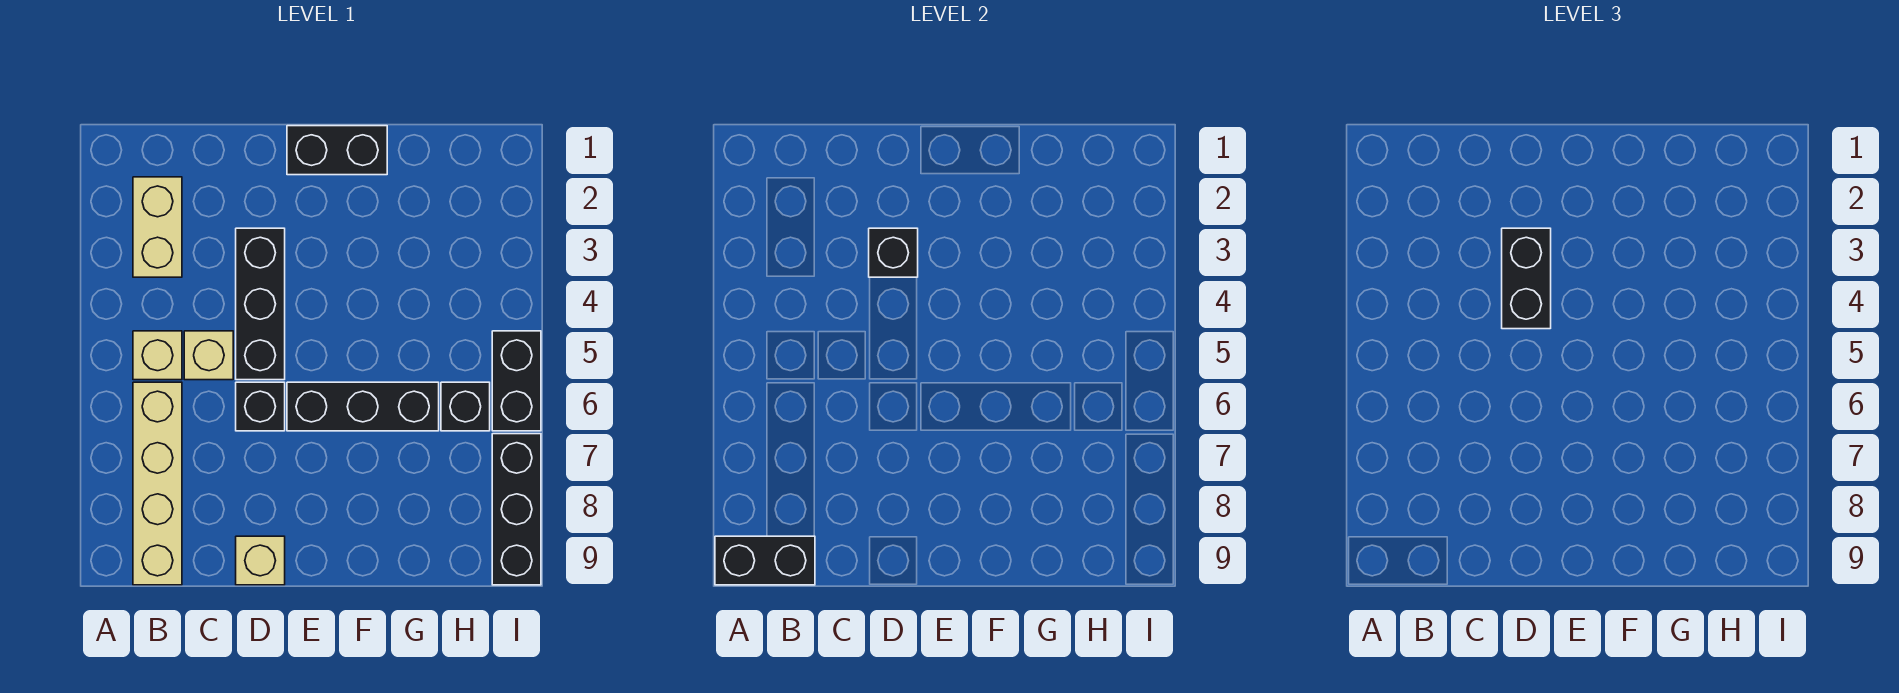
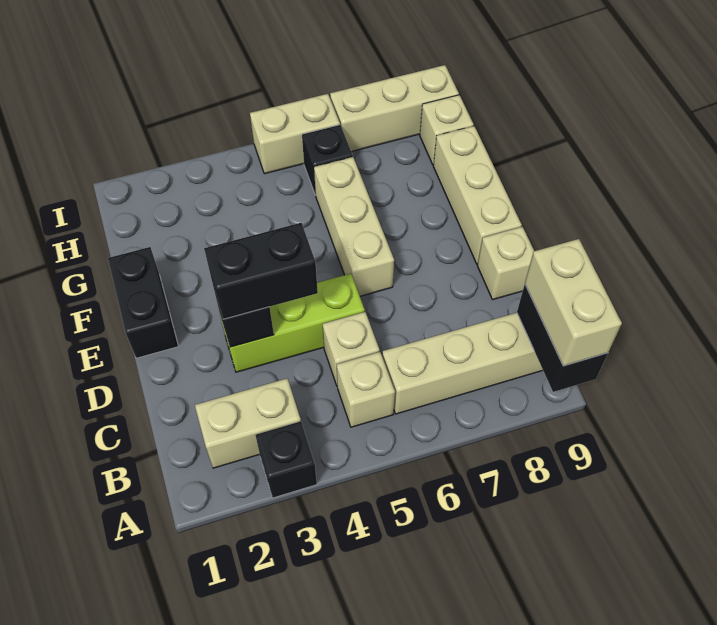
none -> tan 1x2 brick [525,239,622,366]
black 1x3 brick [236,228,285,380] -> lime 1x3 brick [221,274,365,372]
black 1x1 brick [236,382,285,431] -> black 1x1 brick moved to [255,421,317,498]
black 1x3 brick [287,382,439,431] -> tan 1x3 brick [314,157,394,296]
none -> tan 1x3 brick [433,126,522,264]
none -> tan 1x1 brick [420,95,474,165]
black 1x2 brick [492,331,541,431] -> tan 1x2 brick [250,94,340,174]
black 1x3 brick [492,434,541,585] -> tan 1x3 brick [330,65,459,152]

